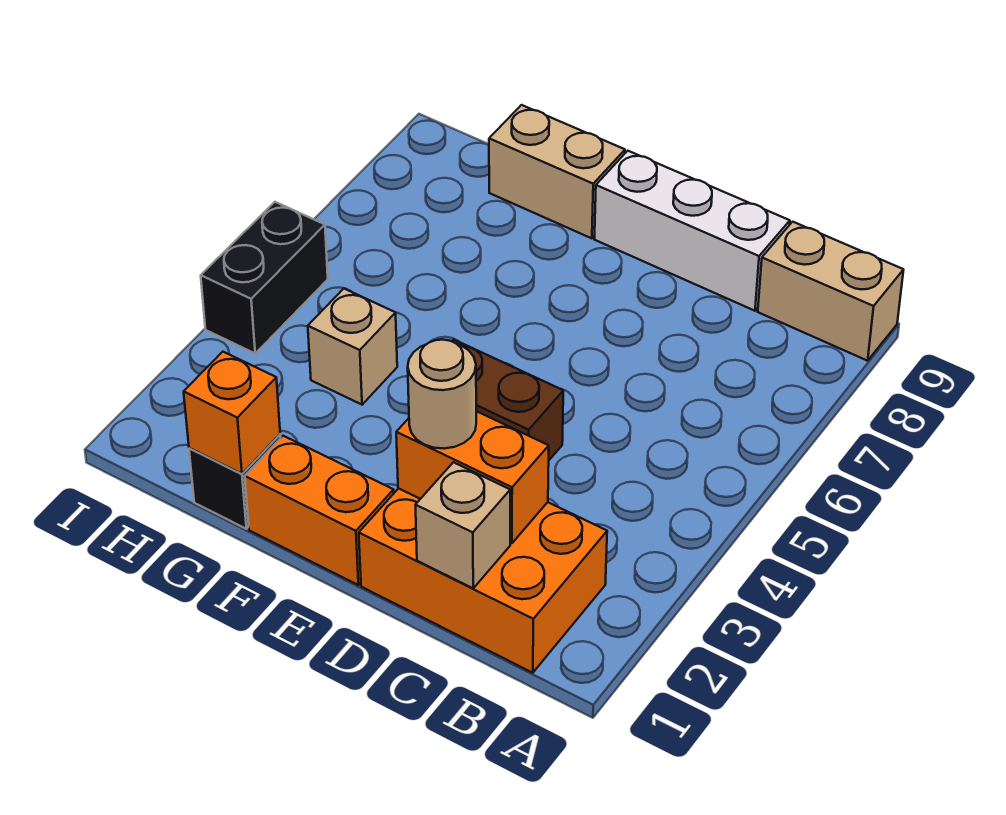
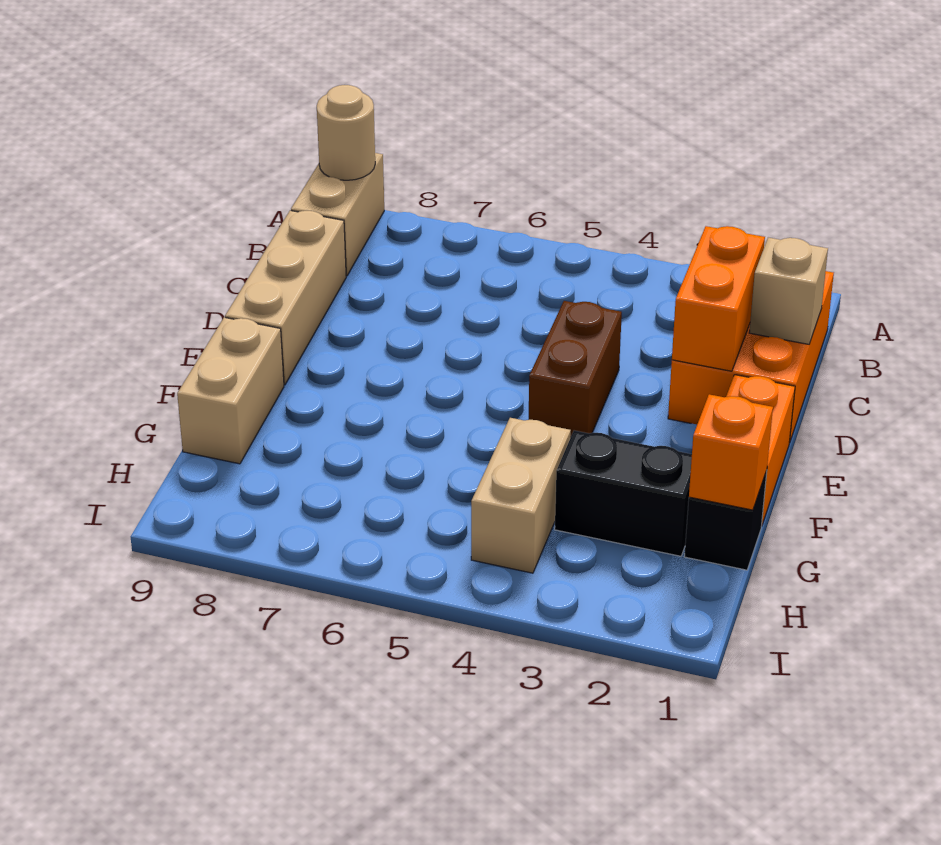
white 1x3 brick [594,151,790,311] -> tan 1x3 brick [225,210,346,385]
tan 1x1 round brick [408,340,476,449] -> tan 1x1 round brick moved to [317,85,375,180]
tan 1x1 brick [308,289,397,405] -> tan 1x2 brick [471,418,571,573]
black 1x2 brick [201,202,328,353] -> black 1x2 brick moved to [555,431,692,556]

